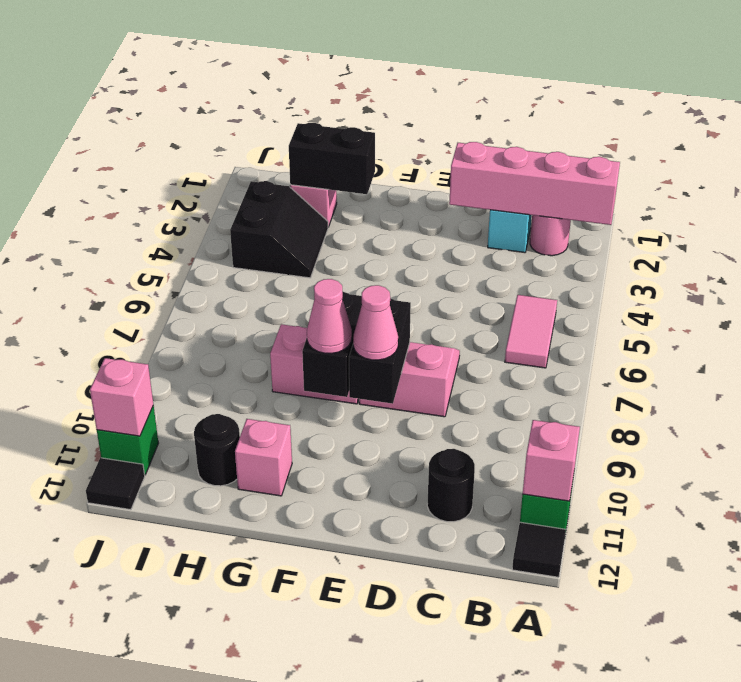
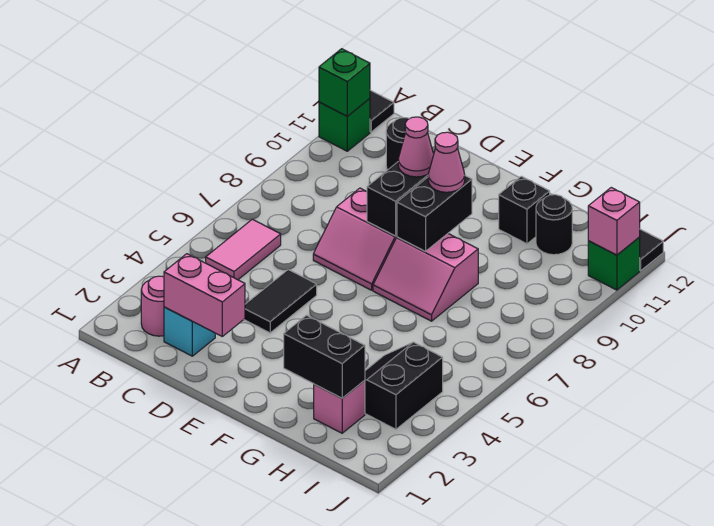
pink 1x4 brick [449,142,620,225] -> pink 1x2 brick [164,254,245,336]
pink 1x1 brick [523,420,580,501] -> green 1x1 brick [319,49,370,116]
none -> black 1x2 tile [244,269,317,333]
pink 1x1 brick [235,419,292,496] -> black 1x1 brick [499,176,550,244]

